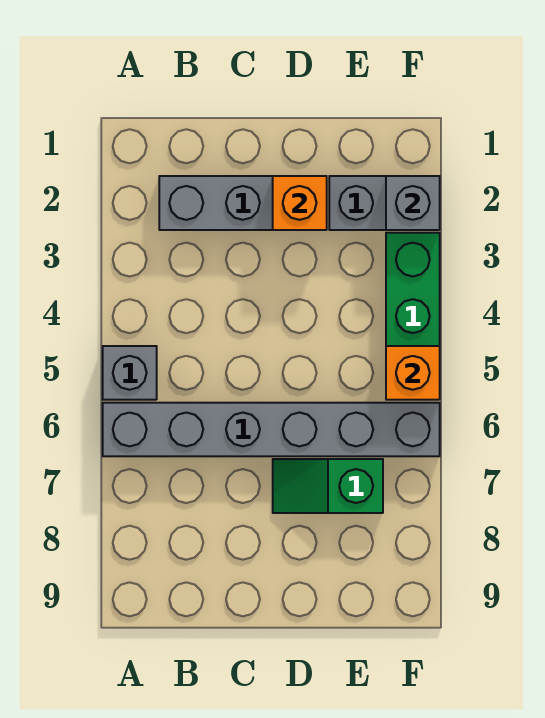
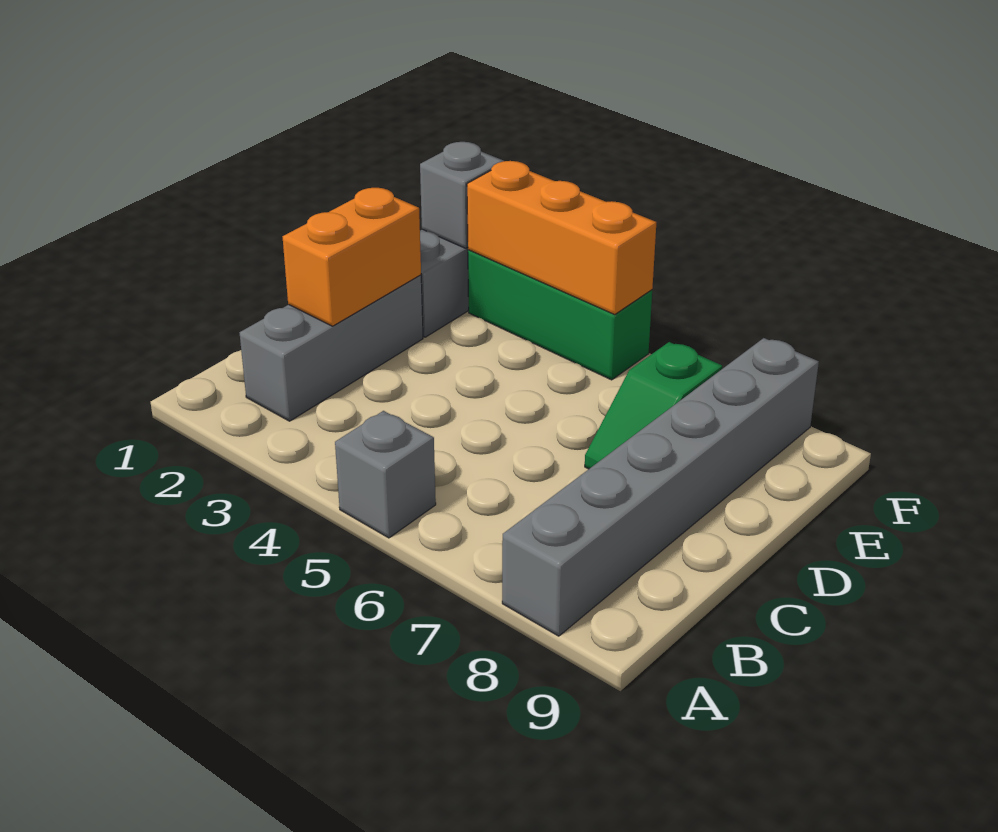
grey 1x6 brick [103,403,440,456] -> grey 1x6 brick moved to [502,338,819,636]
orange 1x1 brick [273,176,327,230] -> orange 1x2 brick [283,188,421,326]
orange 1x1 brick [386,346,440,400] -> orange 1x3 brick [467,161,656,314]

